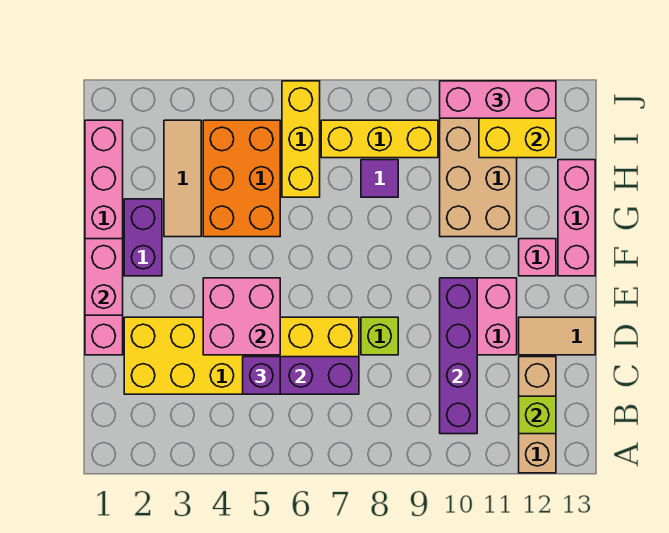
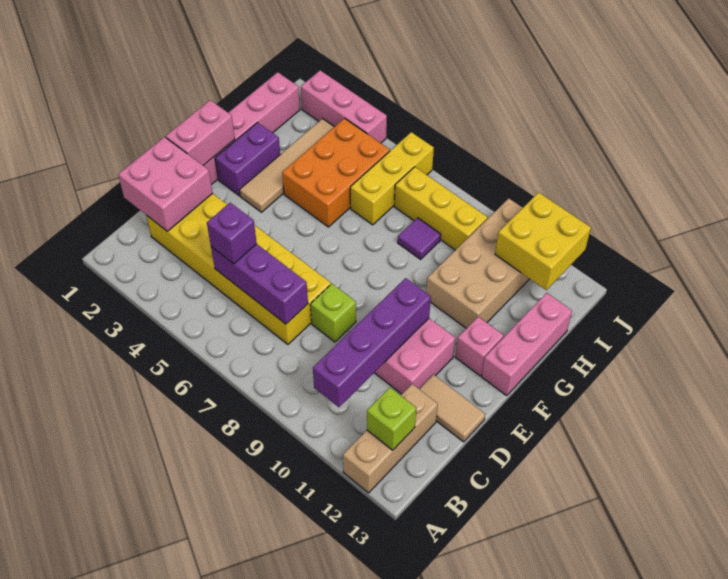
pink 2x2 brick [203,278,280,355] -> pink 2x2 brick moved to [118,137,213,231]
tan 1x3 tile [164,120,201,237] -> tan 1x4 tile [240,119,334,212]
pink 1x3 brick [440,81,556,118] -> pink 1x3 brick moved to [301,70,387,143]

